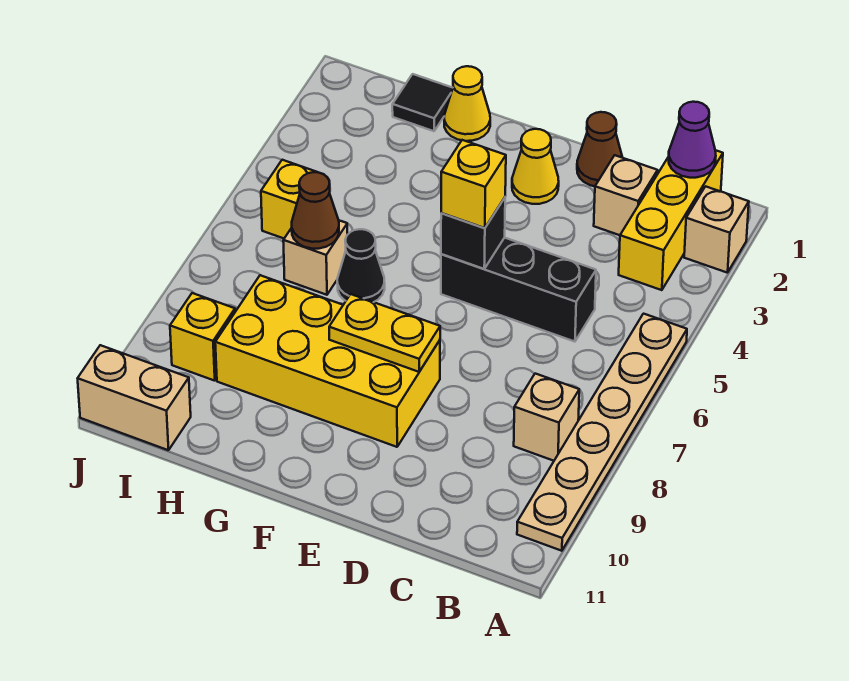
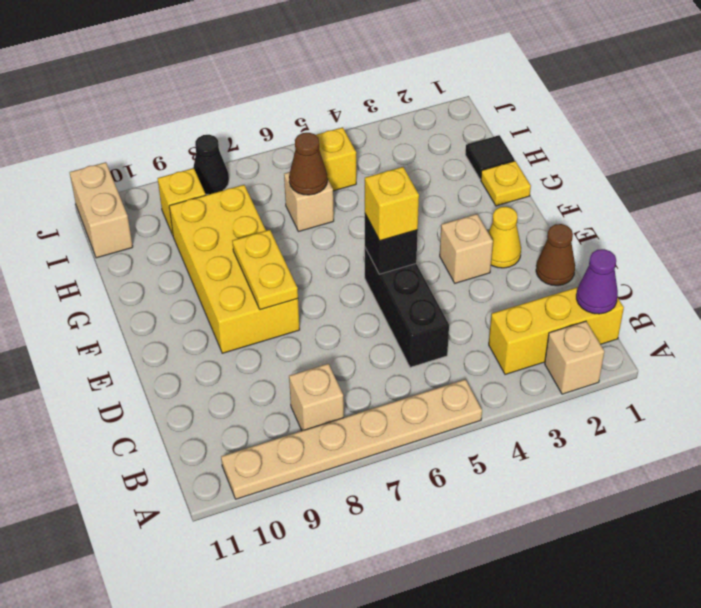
tan 1x1 brick [594,155,658,235] -> tan 1x1 brick moved to [440,214,493,283]
yellow 1x1 cone [444,66,490,141] -> yellow 1x1 plate [481,161,531,206]
black 1x1 cone [337,229,385,302] -> black 1x1 cone moved to [193,135,229,194]

